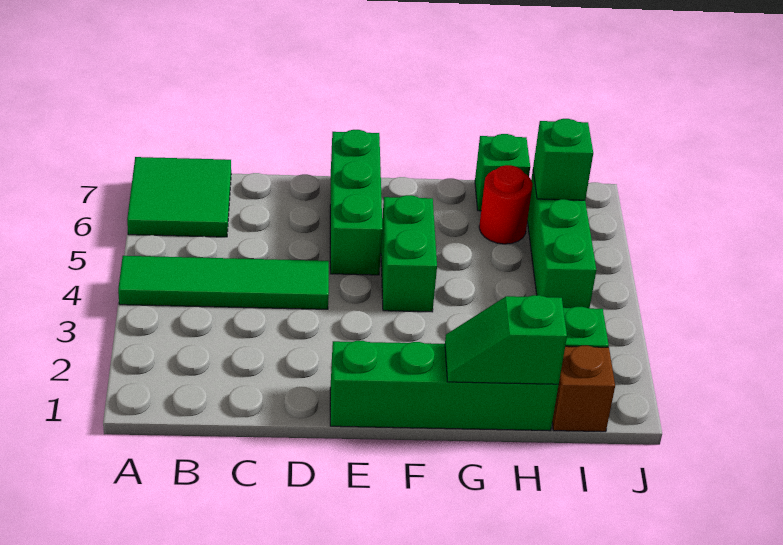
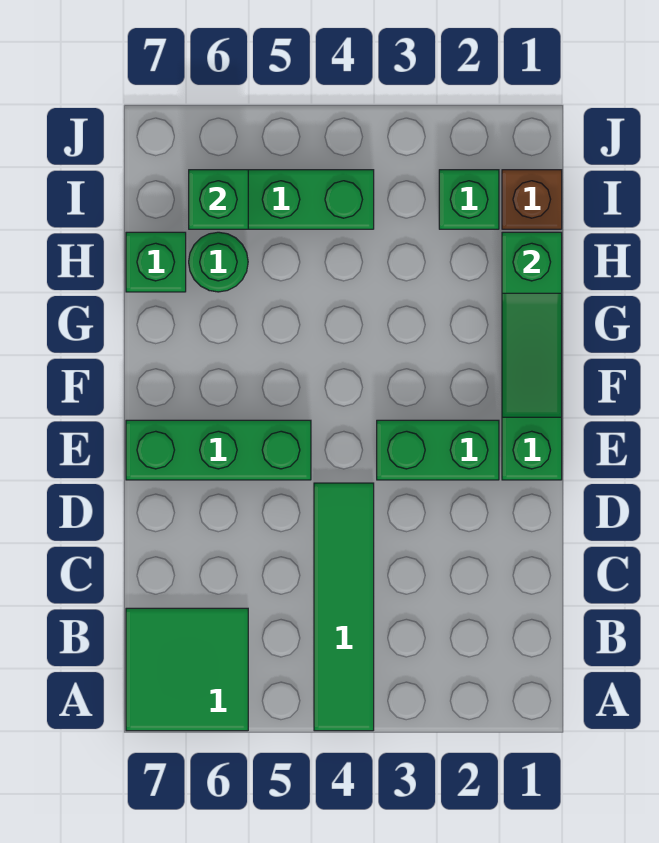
green 1x2 brick [381,195,437,312] -> green 1x2 brick moved to [377,420,499,480]
green 1x2 slope [445,295,567,384] -> green 1x3 slope [502,232,562,417]
red 1x1 round brick [479,165,532,244] -> green 1x1 round brick [189,232,248,292]

